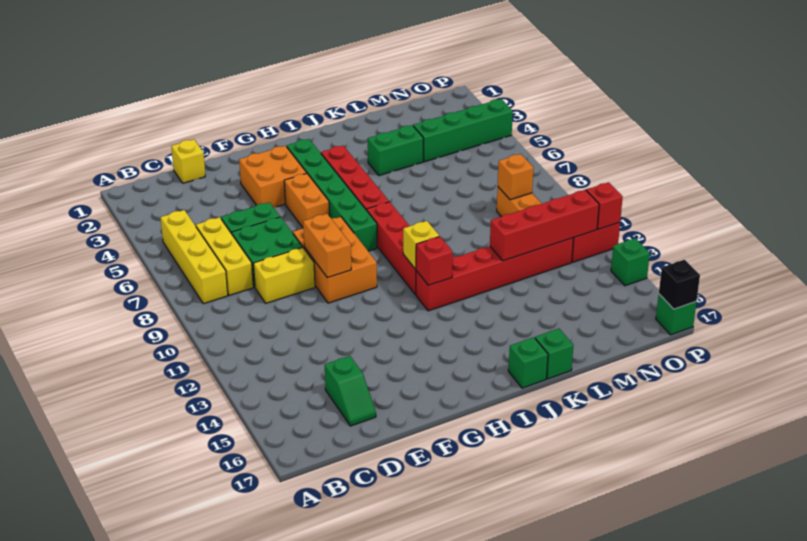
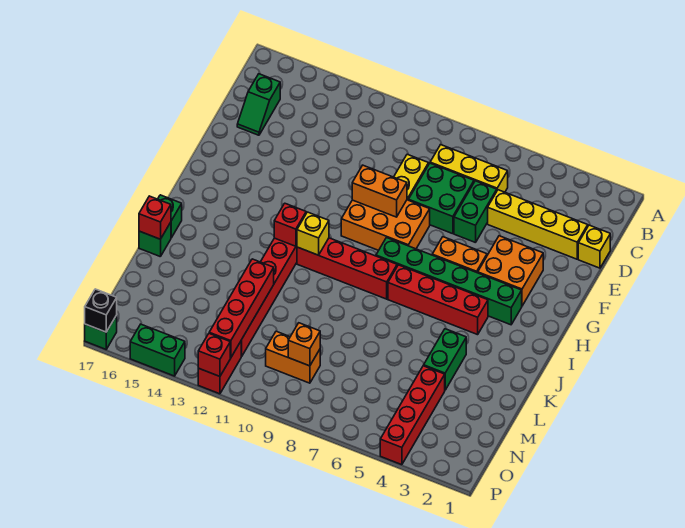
yellow 1x4 brick [161,210,228,304] -> yellow 1x4 brick moved to [488,190,588,259]
green 1x2 slope [325,356,376,426] -> green 1x2 slope turned to [237,74,280,135]
none -> red 1x1 brick [139,196,171,239]
green 1x4 brick [413,99,513,162] -> red 1x4 brick [380,366,445,465]
green 1x1 brick [611,238,650,286] -> green 1x2 brick [130,324,185,376]

